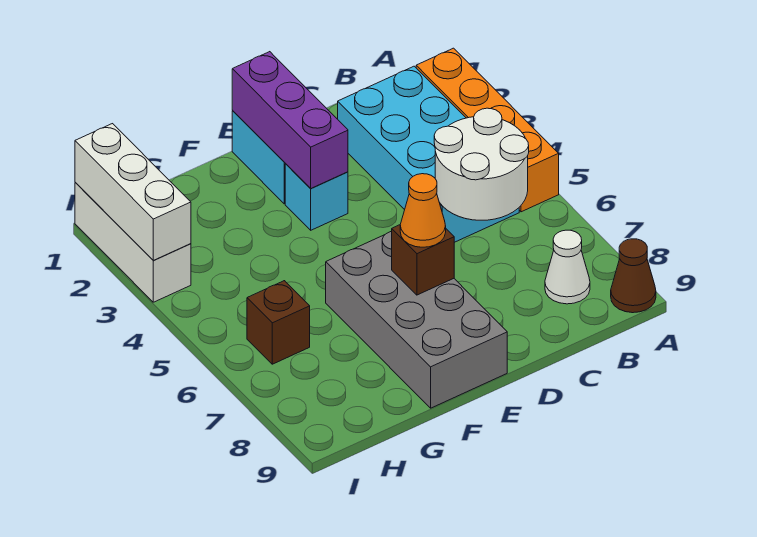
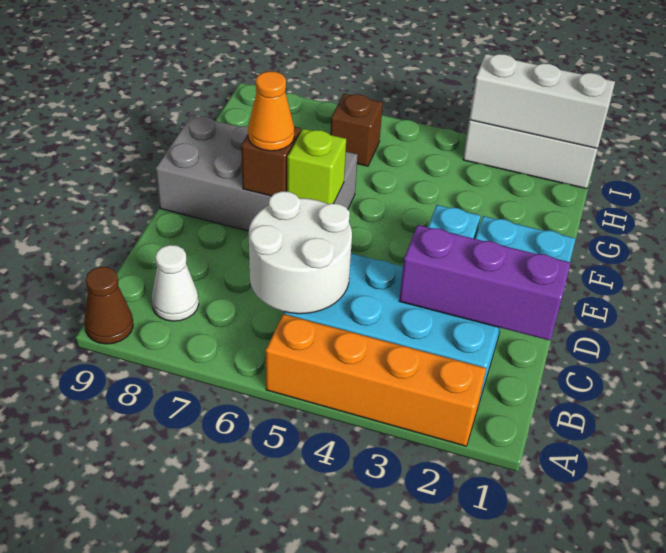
purple 1x3 brick [232,52,348,189] -> purple 1x3 brick moved to [399,225,570,340]
none -> lime 1x1 brick [287,129,346,204]

